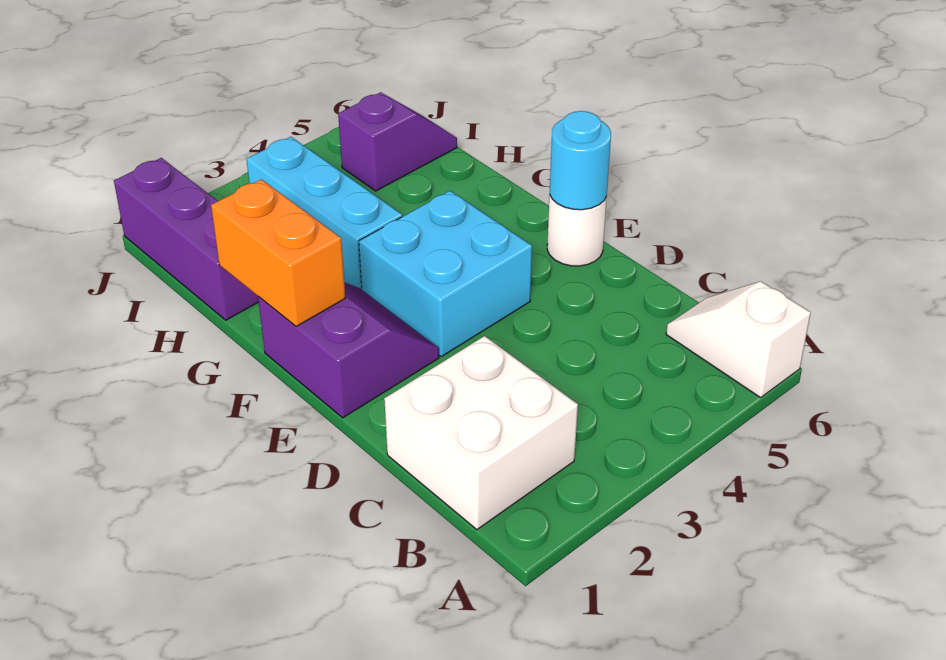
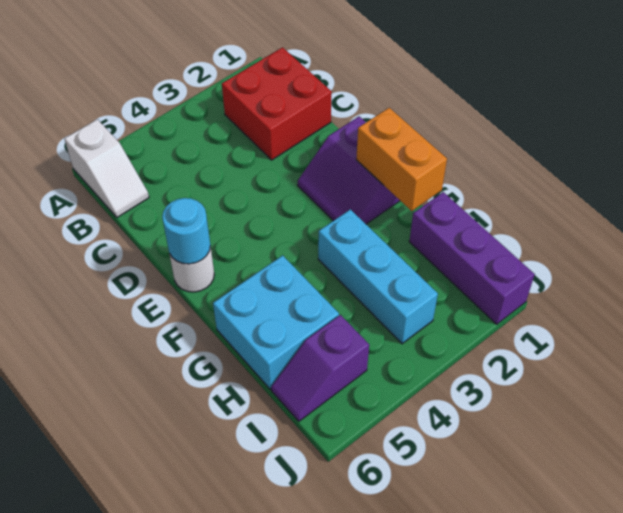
white 2x2 brick [384,336,578,530] -> red 2x2 brick [222,47,332,160]
cyan 2x2 brick [359,191,532,356] -> cyan 2x2 brick moved to [213,255,339,389]

